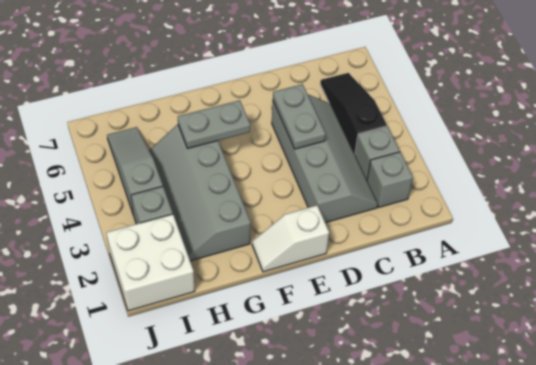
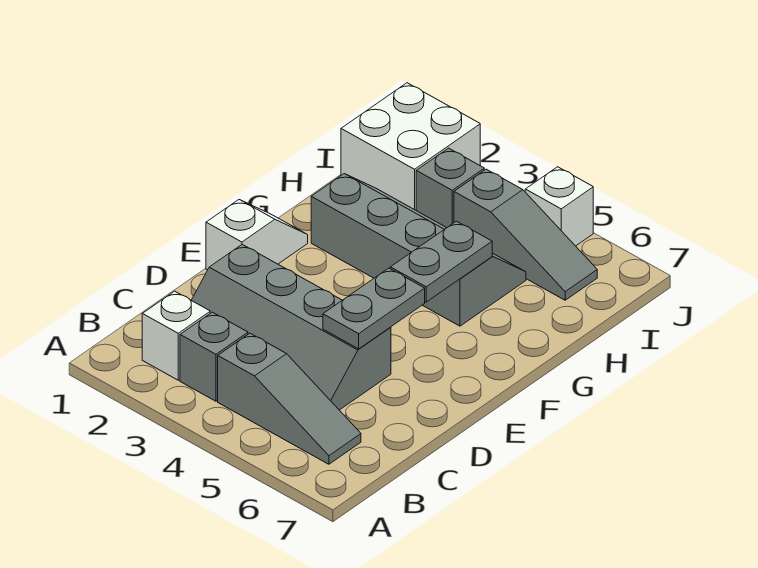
grey 1x1 brick [367,152,413,207] -> white 1x1 brick [142,291,210,380]
black 1x3 slope [320,73,387,155] -> grey 1x3 slope [218,333,361,464]
grey 1x2 plate [273,84,326,149] -> grey 1x2 plate turned to [323,268,425,349]
none -> white 1x1 brick [525,167,593,246]

